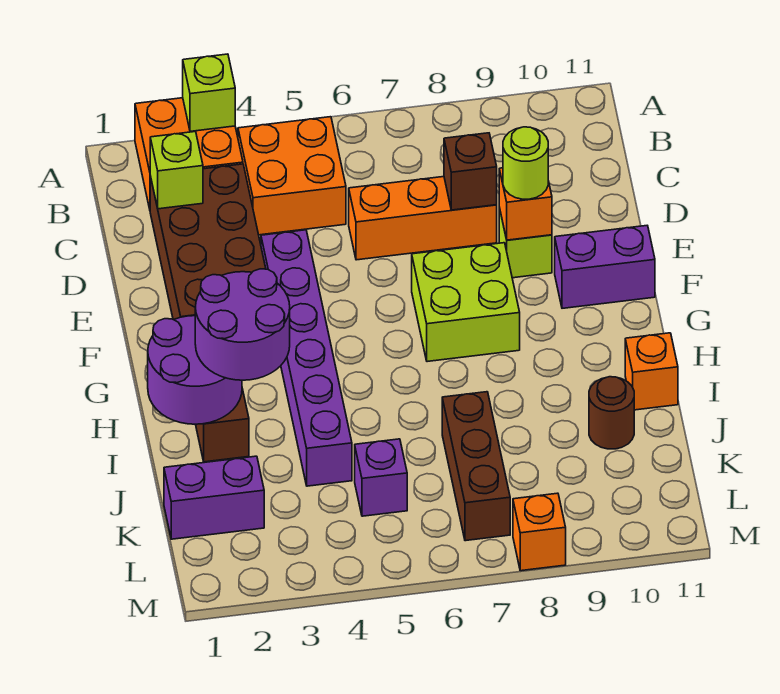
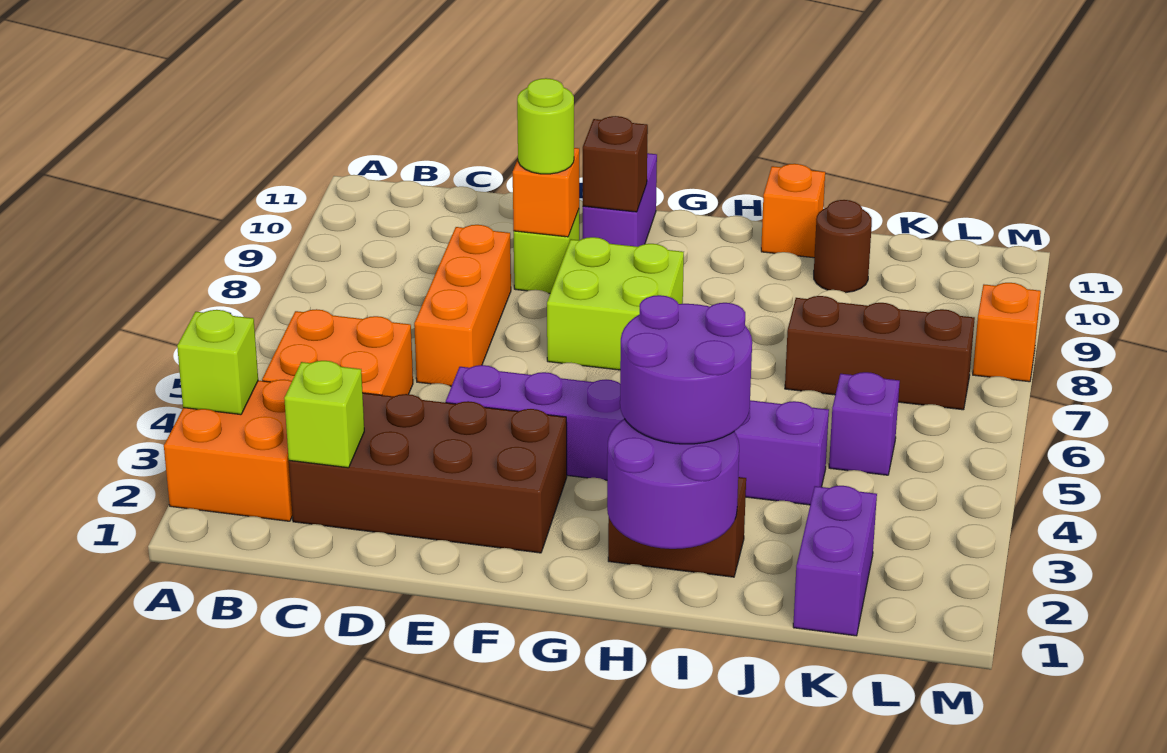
brown 1x1 brick [444,133,497,210] -> brown 1x1 brick moved to [583,116,648,212]

